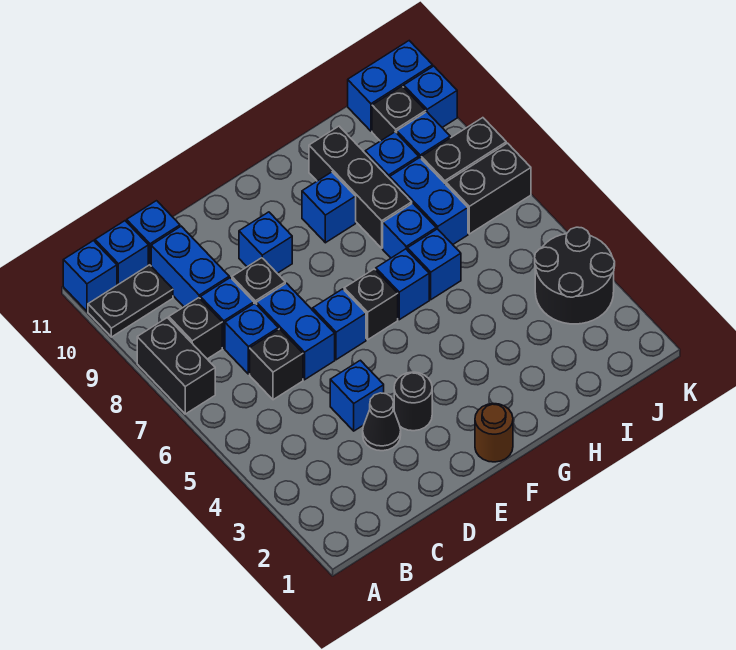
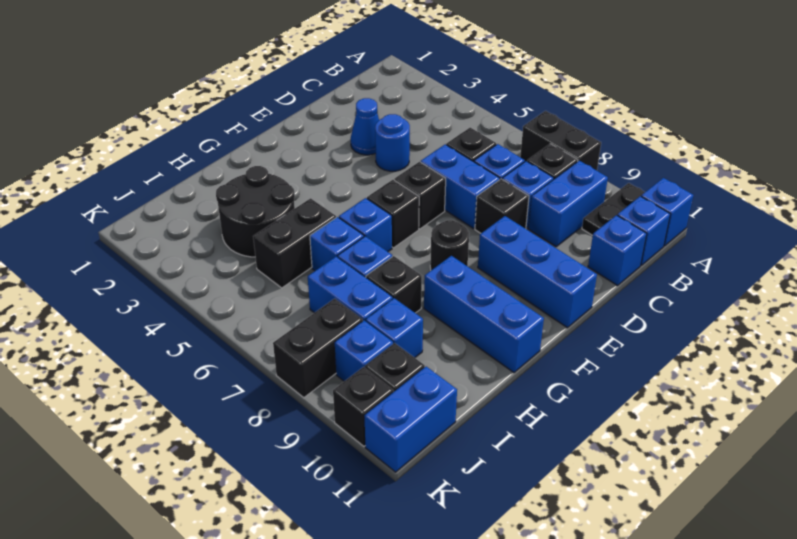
blue 1x2 brick [151,226,229,307] -> blue 1x2 brick turned to [528,161,608,247]
black 1x1 cone [363,393,401,451] -> blue 1x1 cone [351,98,379,155]
blue 1x1 brick [330,360,384,431] -> blue 1x1 round brick [375,114,410,171]
black 1x1 round brick [394,372,432,431] -> black 1x1 round brick moved to [430,220,469,270]
blue 1x1 brick [313,289,366,360] -> black 1x1 brick [394,162,446,229]
blue 1x1 brick [239,212,292,273] -> blue 1x3 brick [478,216,597,328]
brown 1x1 round brick [475,404,513,462] -> none
blue 1x1 brick [302,172,356,243] -> blue 1x3 brick [424,256,544,373]
black 1x3 brick [309,126,412,248] -> black 1x1 brick [366,256,422,313]
black 2x2 round brick [535,227,615,324] -> black 2x2 round brick moved to [216,166,295,257]
black 1x2 brick [446,143,531,234] -> black 1x2 brick moved to [253,198,336,288]
blue 1x1 brick [404,66,457,127] -> black 1x1 brick [333,367,394,446]

